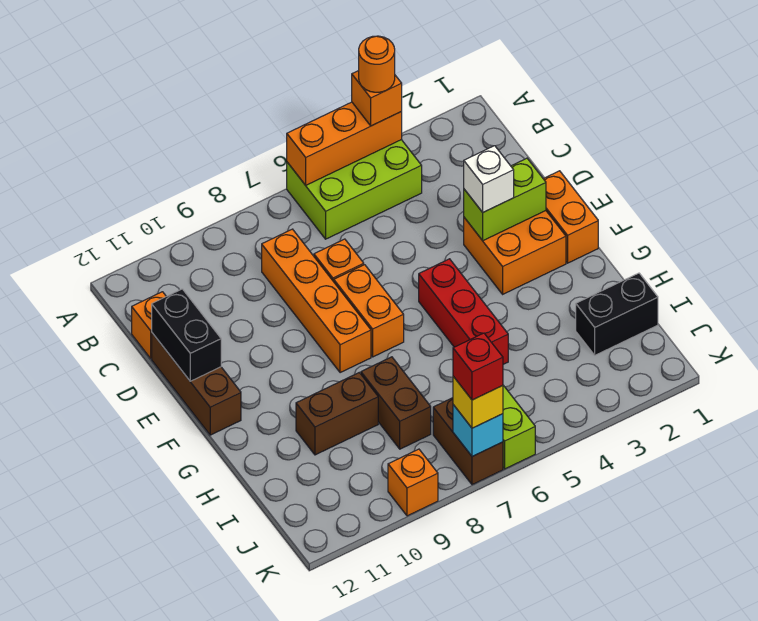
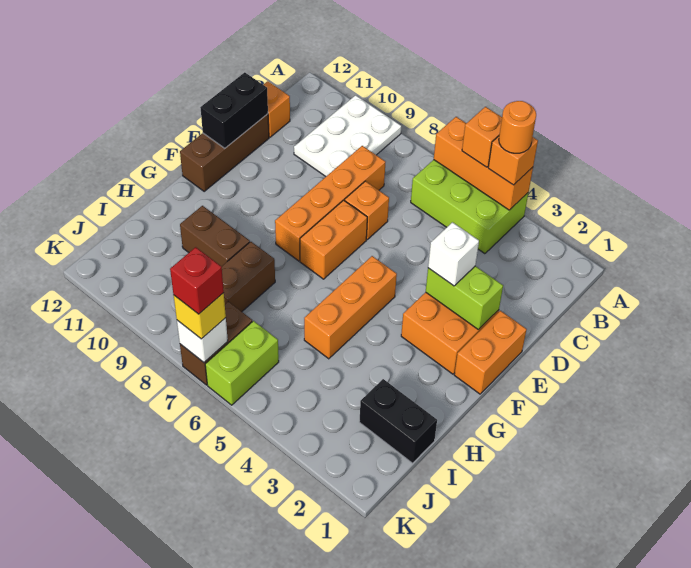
none -> white 2x3 plate [294,95,401,176]
red 1x3 brick [419,259,508,364] -> orange 1x3 brick [304,256,397,359]
cyan 1x1 brick [453,405,503,457] -> white 1x1 brick [177,318,228,362]
orange 1x1 brick [388,449,438,516] -> orange 1x1 brick moved to [462,107,502,167]

